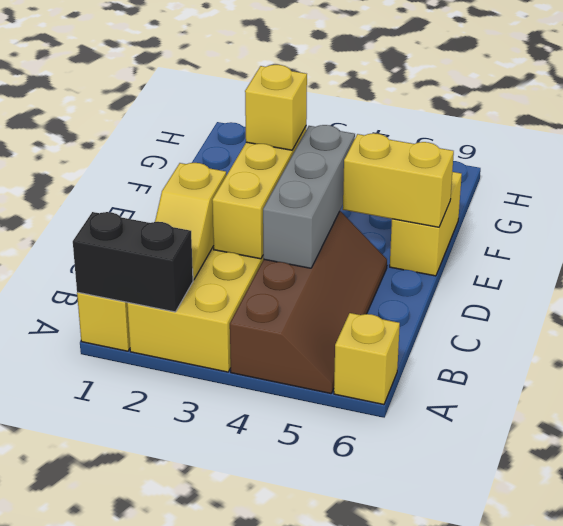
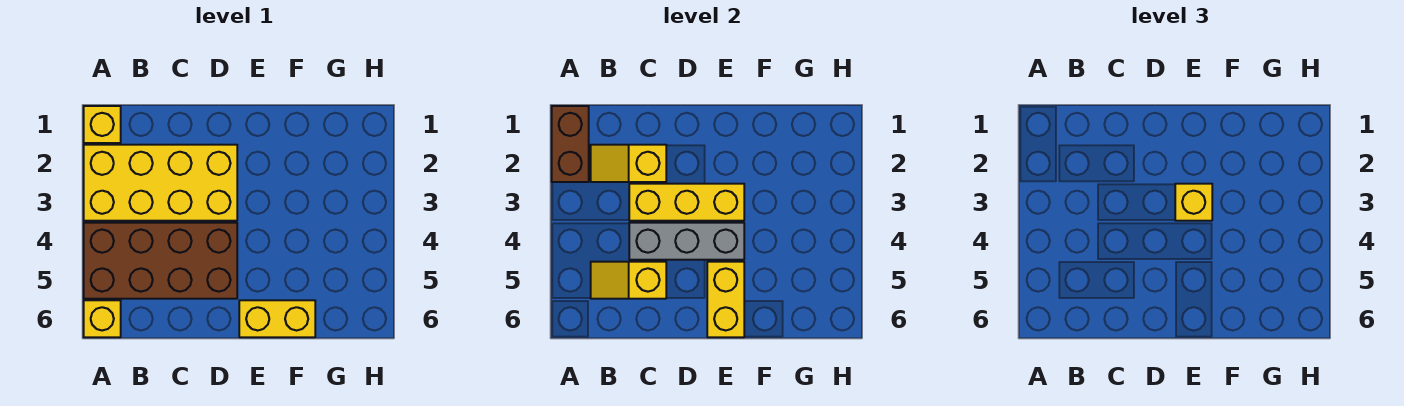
black 1x2 brick [73,212,193,312] -> brown 1x2 brick [552,106,589,182]
brown 2x4 slope [230,211,387,394] -> brown 2x4 brick [84,223,237,299]
none -> yellow 1x2 slope [591,262,666,299]

